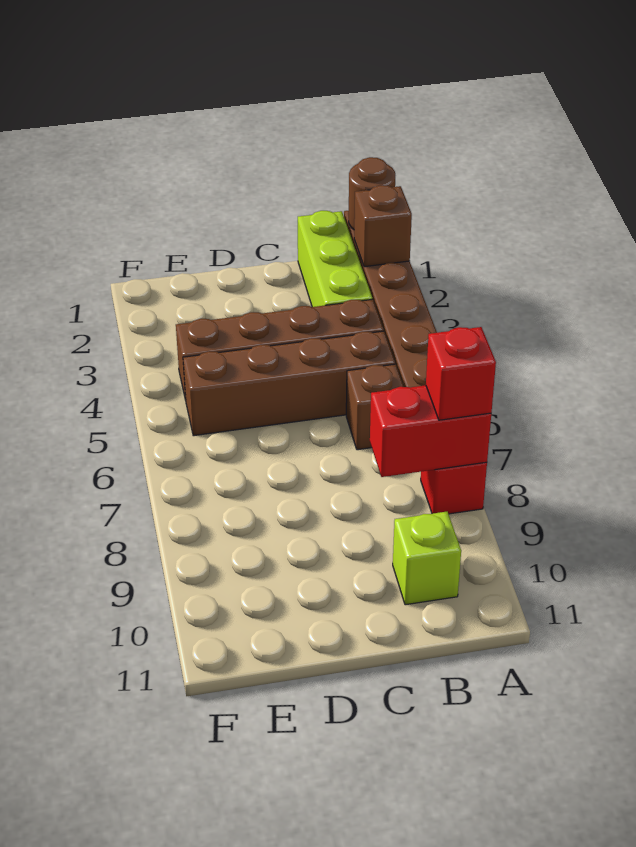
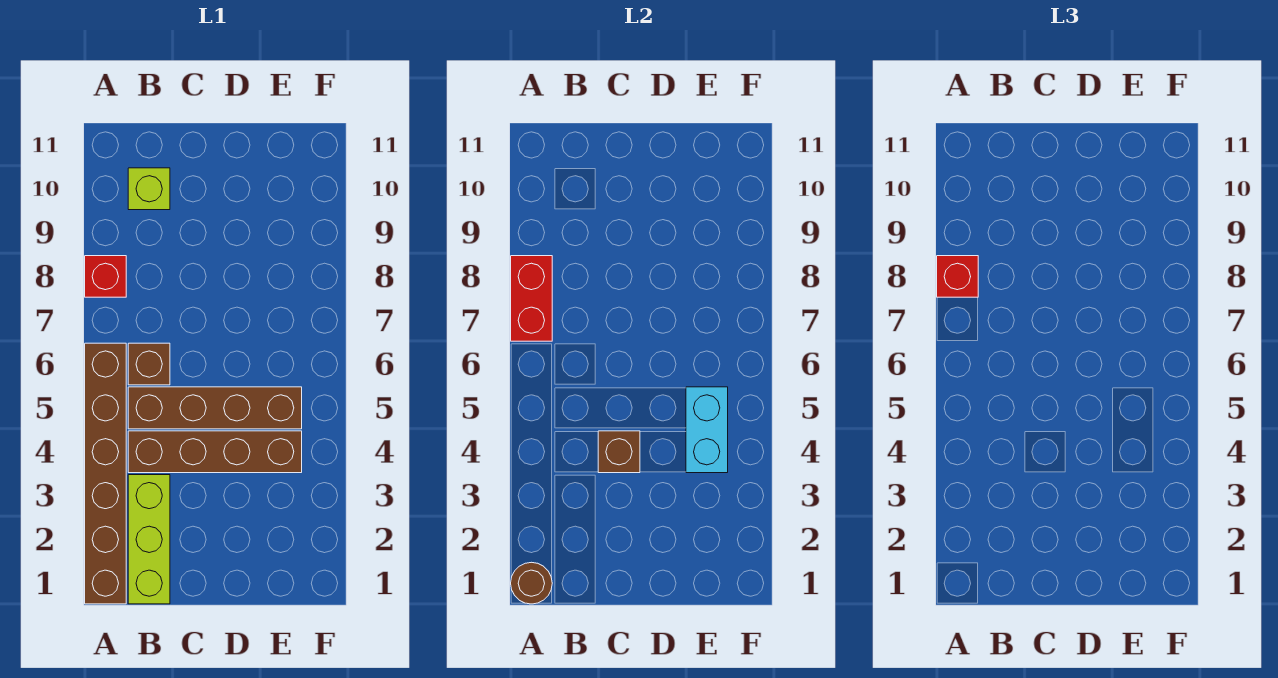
brown 1x1 brick [354,185,412,267] -> brown 1x1 brick moved to [598,431,640,473]
red 1x2 brick [370,385,491,477] -> red 1x2 brick turned to [511,256,552,341]
none -> cyan 1x2 brick [686,387,728,473]

